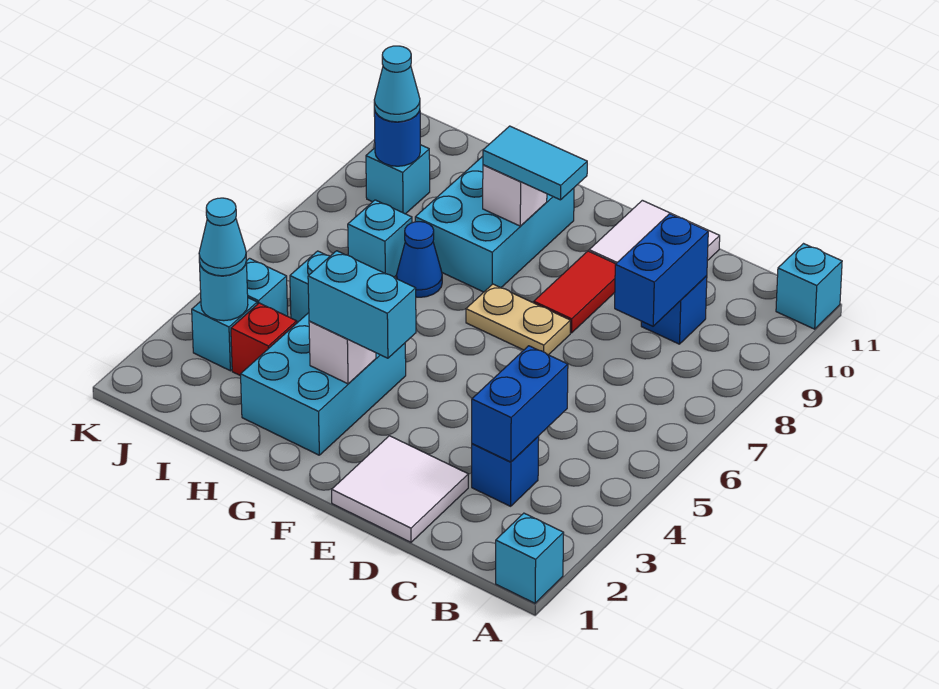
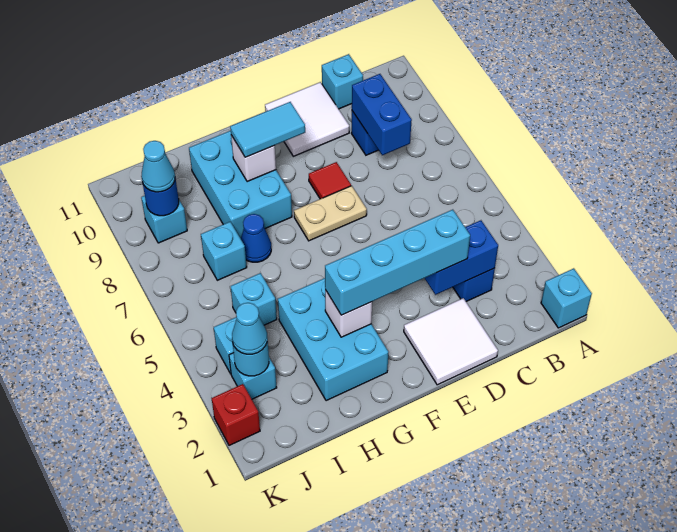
cyan 1x1 brick [776,244,842,329] -> cyan 1x1 brick moved to [322,54,363,109]
blue 1x2 brick [472,346,568,462] -> blue 1x2 brick turned to [425,220,498,295]
red 1x2 tile [534,251,616,333] -> red 1x1 tile [309,162,351,199]
cyan 1x2 brick [308,251,416,358] -> cyan 1x4 brick [325,210,470,315]
red 1x1 brick [231,303,297,376] -> red 1x1 brick moved to [212,384,260,445]

